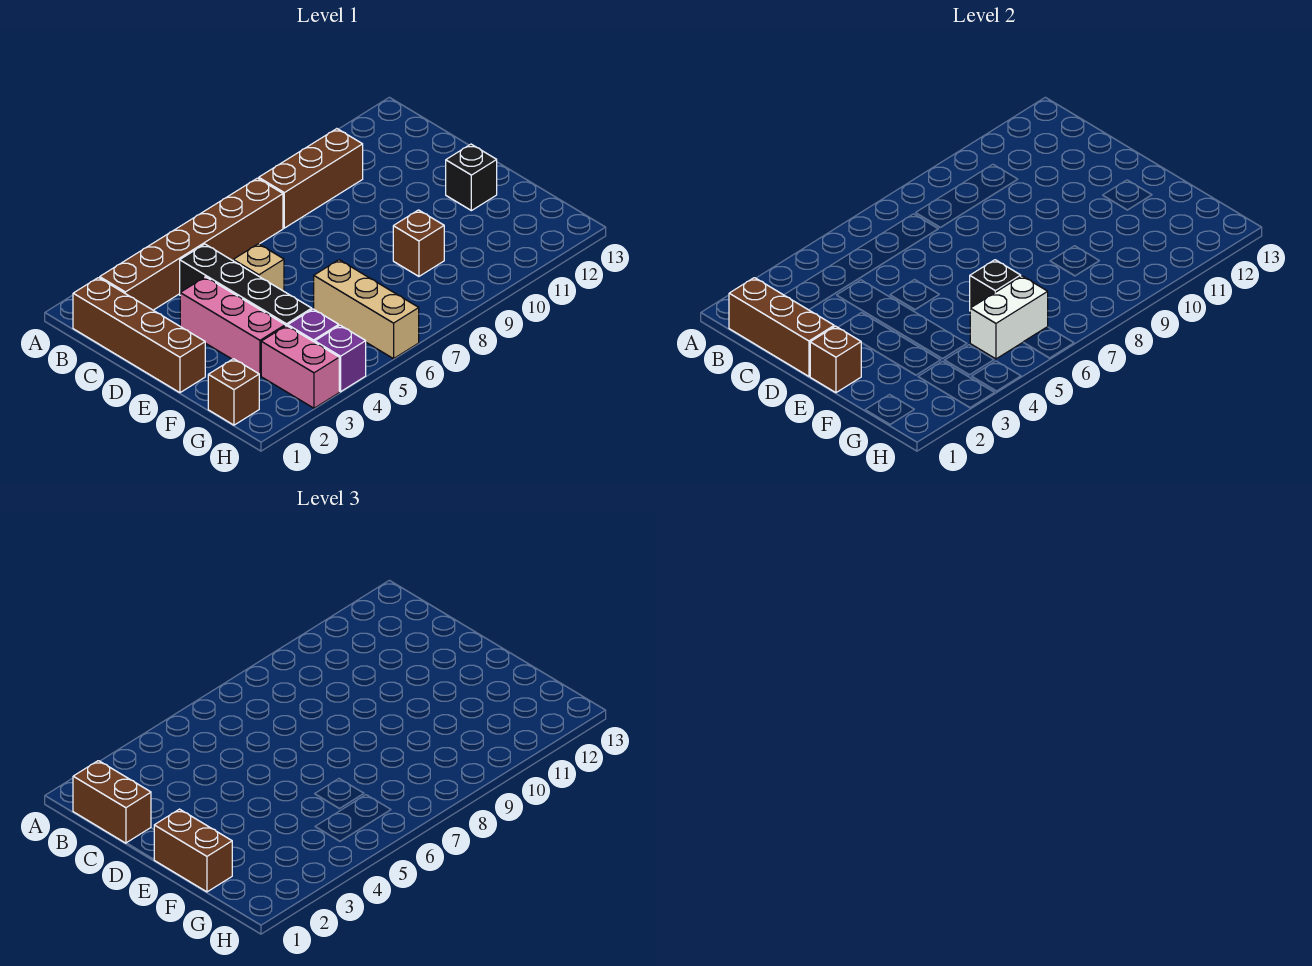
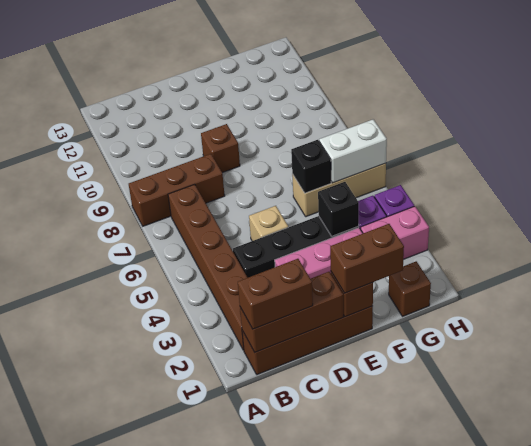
brown 1x3 brick [259,129,363,228] -> brown 1x3 brick turned to [129,154,225,226]
black 1x1 brick [446,144,497,211] -> black 1x1 brick moved to [318,182,359,236]
brown 1x1 brick [393,210,444,276] -> brown 1x1 brick moved to [201,124,240,173]
white 1x2 brick [970,276,1048,359] -> white 1x2 brick turned to [319,119,387,183]

